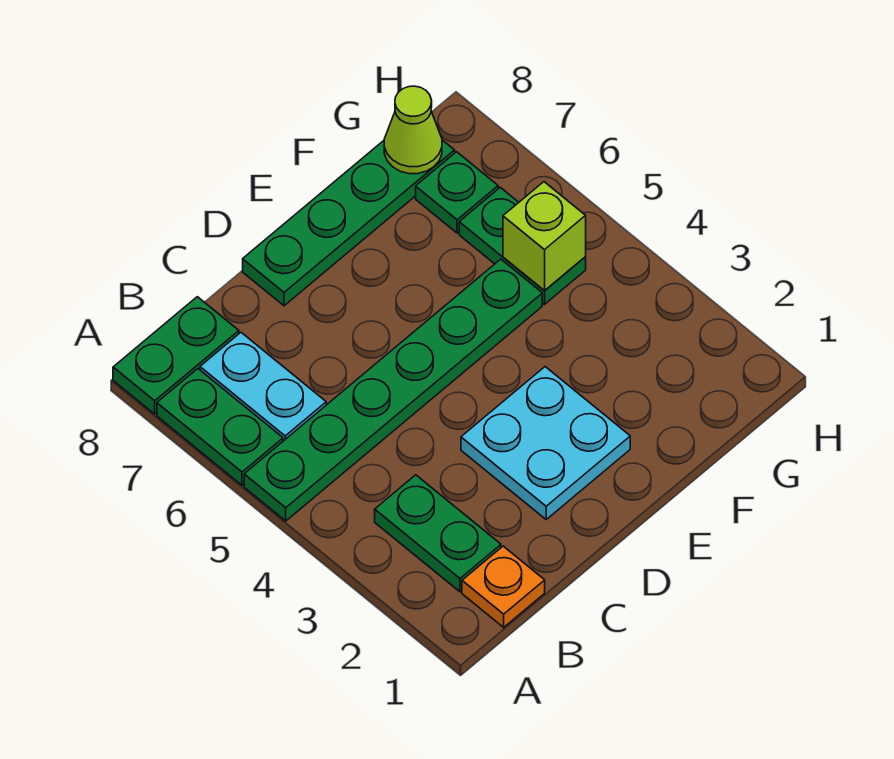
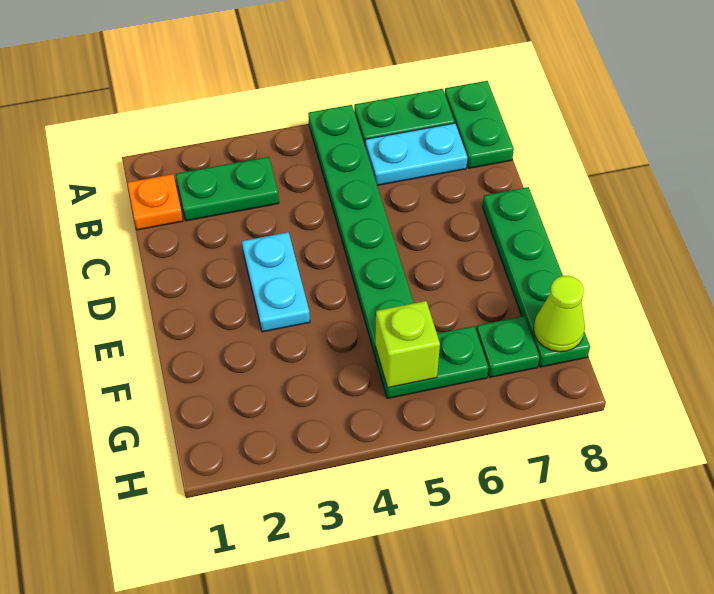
cyan 2x2 plate [461,367,630,519] -> cyan 1x2 plate [242,232,310,332]

